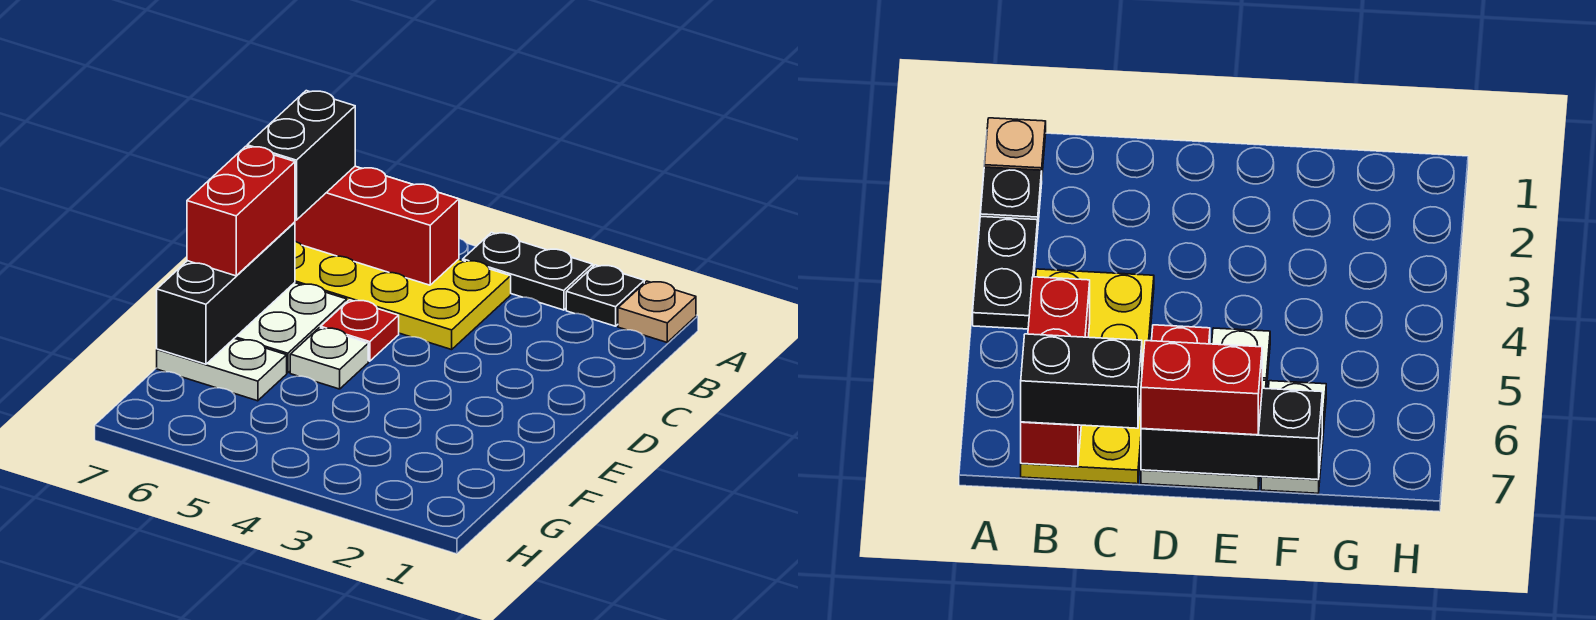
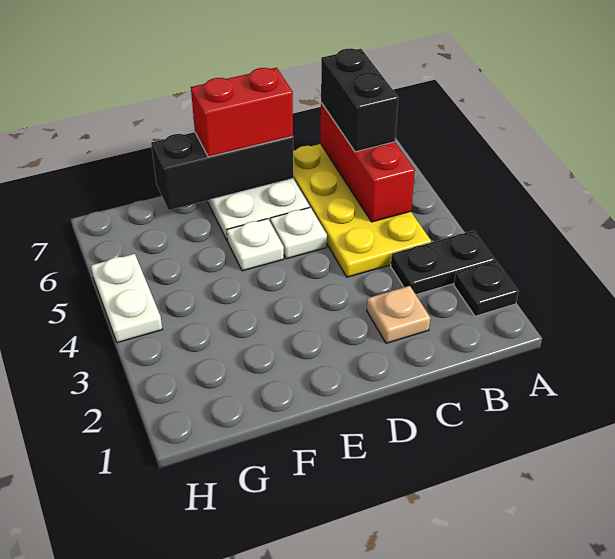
tan 1x1 plate [618,281,696,342] -> tan 1x1 plate moved to [367,286,430,343]
black 1x2 plate [463,232,593,310] -> black 1x2 plate turned to [391,231,495,295]
black 1x2 brick [247,91,355,220] -> black 1x2 brick turned to [321,48,398,152]
red 1x1 plate [321,300,399,361] -> white 1x1 plate [270,207,327,259]
white 1x2 plate [157,338,287,401] -> white 1x2 plate moved to [91,254,162,343]

